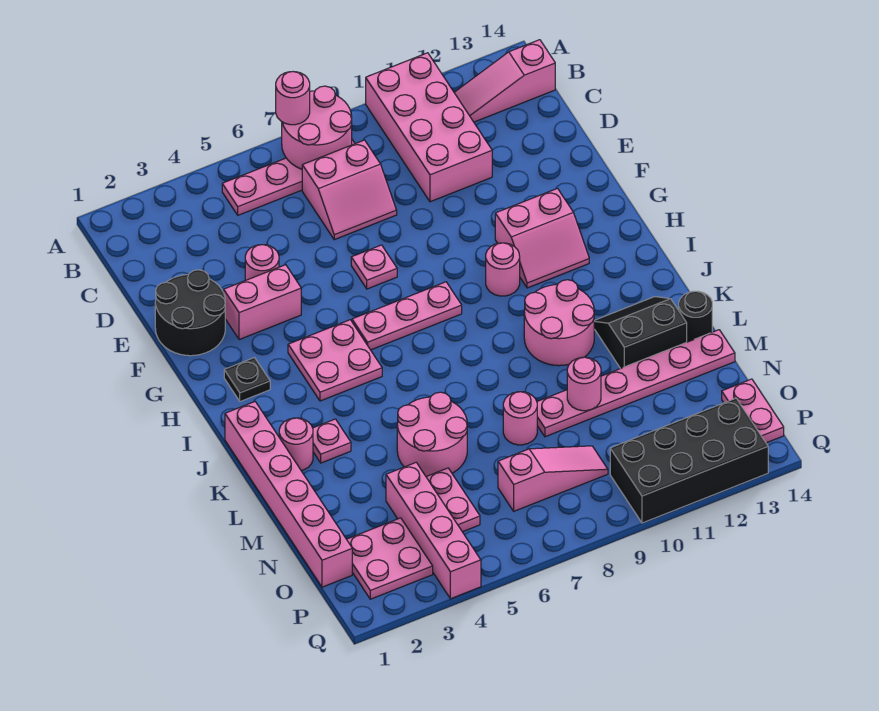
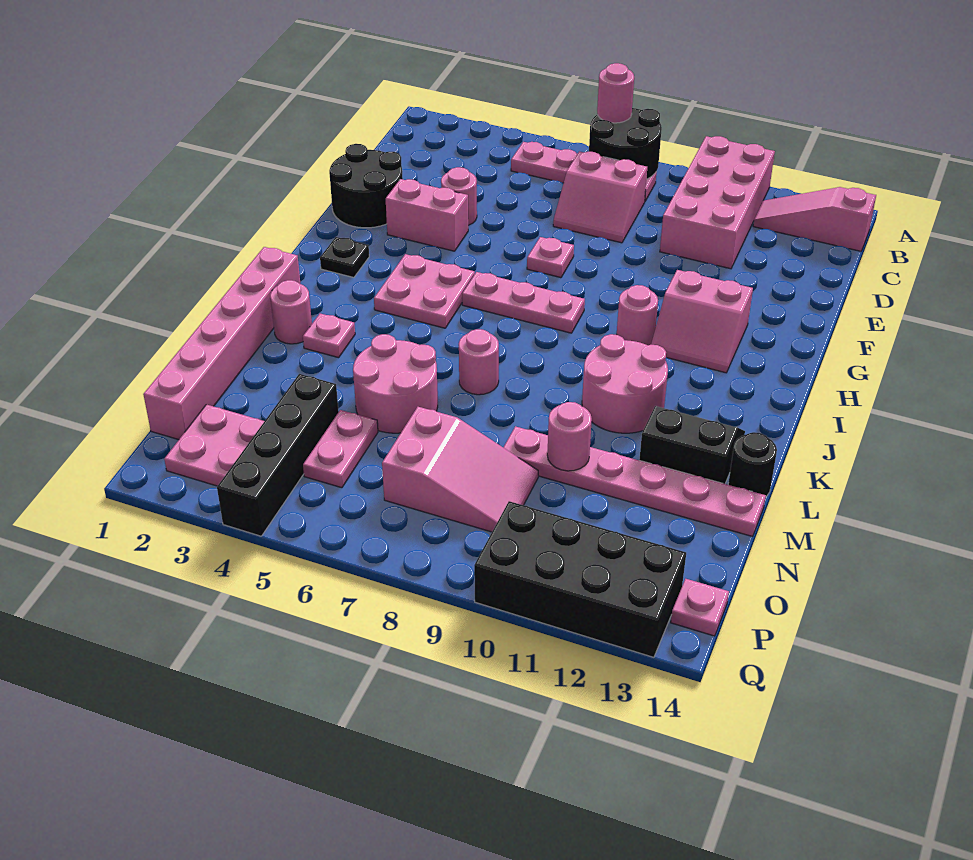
pink 2x2 round brick [282,86,352,169] -> black 2x2 round brick [589,108,662,179]
pink 1x1 round brick [503,392,537,445] -> pink 1x1 round brick moved to [459,329,499,395]
pink 1x4 brick [386,463,481,599] -> black 1x4 brick [217,374,339,536]
pink 1x3 slope [498,446,608,511] -> pink 2x3 slope [382,407,538,532]
pink 1x2 plate [722,379,784,443] -> pink 1x1 plate [671,579,729,636]

